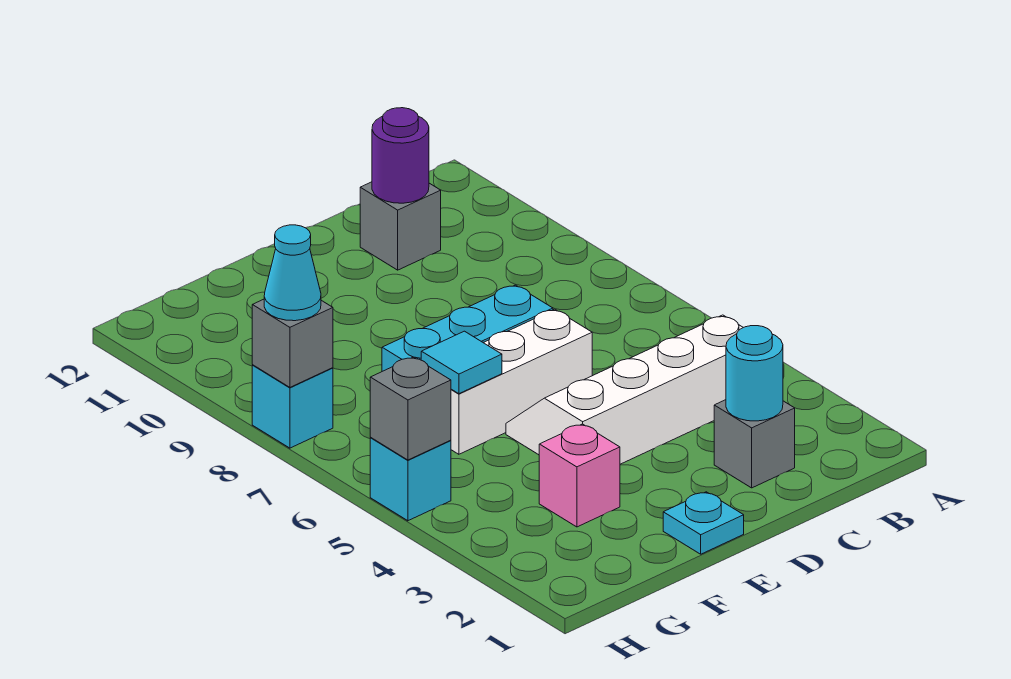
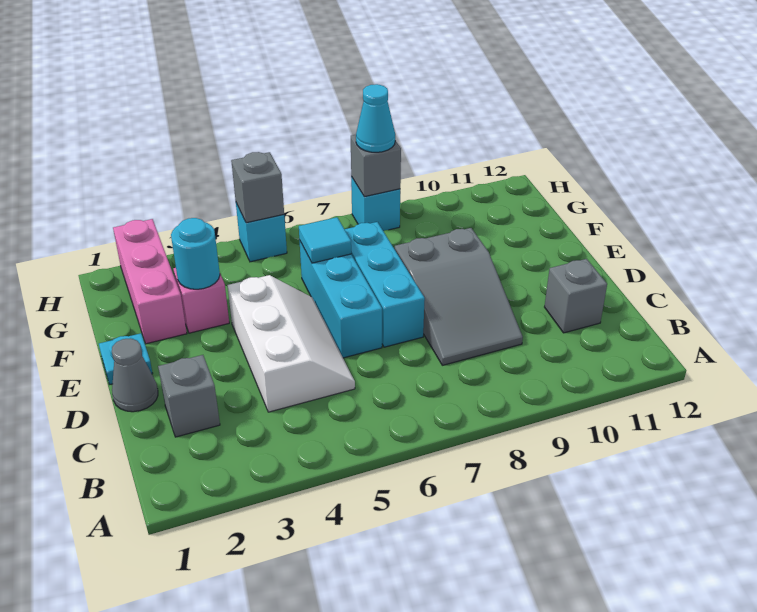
white 2x4 slope [506,315,743,464] -> white 2x3 slope [228,275,355,412]
cyan 1x1 round brick [726,326,783,421] -> cyan 1x1 round brick moved to [171,218,220,289]
none -> grey 2x3 slope [394,228,523,365]
purple 1x1 round brick [372,108,429,203] -> none
none -> grey 1x1 cone [112,338,158,412]
white 1x3 brick [451,309,592,454] -> cyan 1x3 brick [299,240,382,358]
none -> pink 1x3 brick [113,219,187,344]

